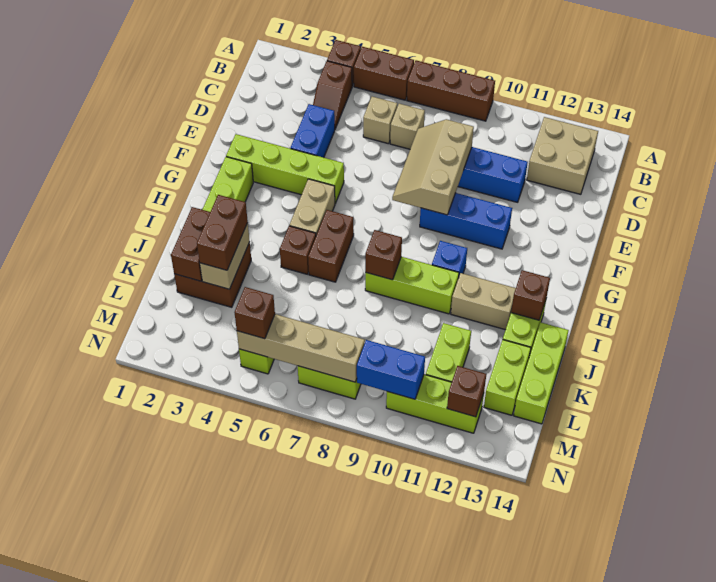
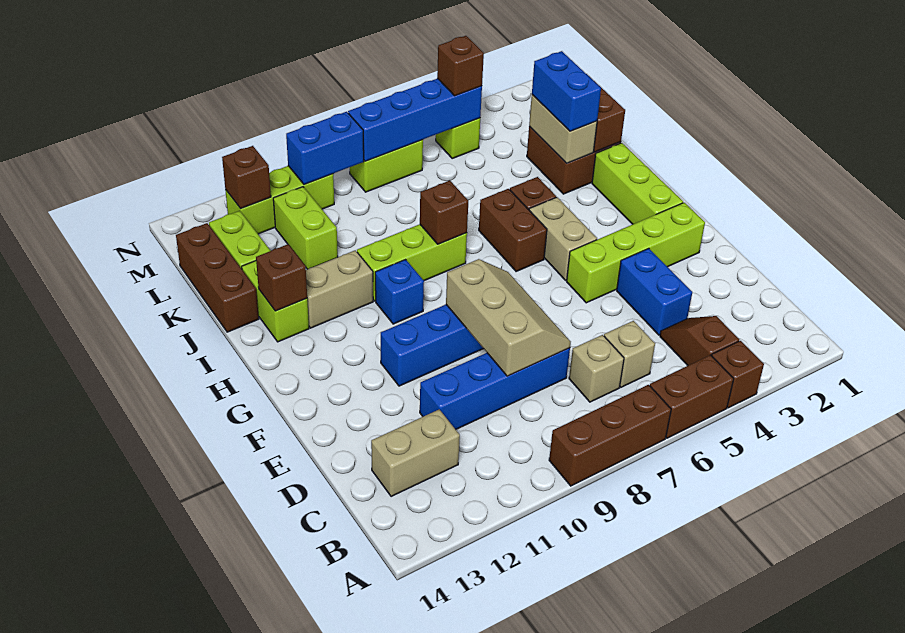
tan 2x2 brick [527,117,598,194] -> tan 1x2 brick [371,409,460,497]
brown 1x2 brick [197,195,248,270] -> blue 1x2 brick [532,51,601,131]
lime 1x3 brick [514,323,569,424] -> brown 1x3 brick [176,223,259,332]
tan 1x4 brick [237,314,365,382] -> blue 1x4 brick [348,78,482,161]

